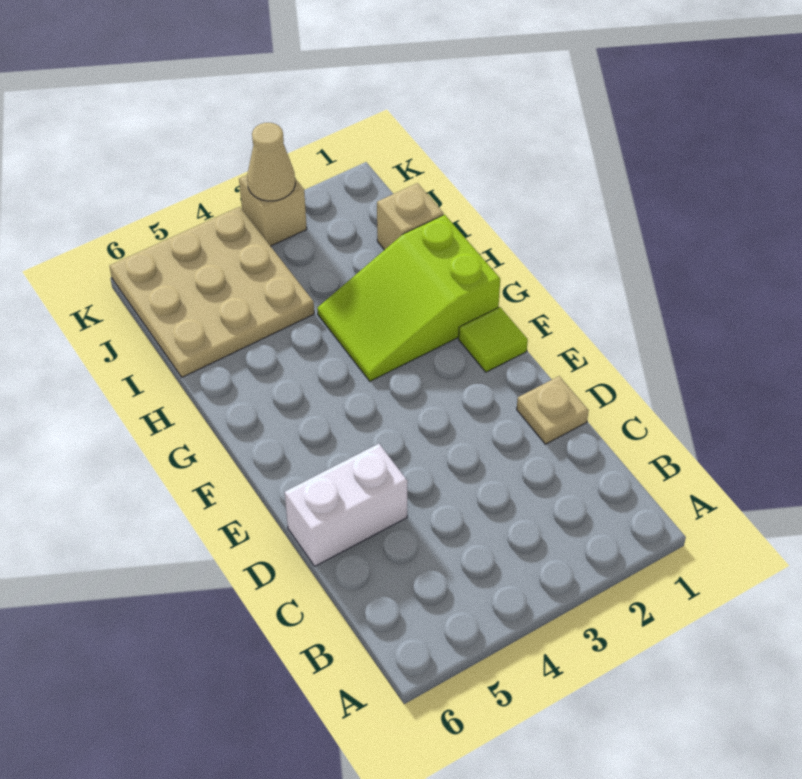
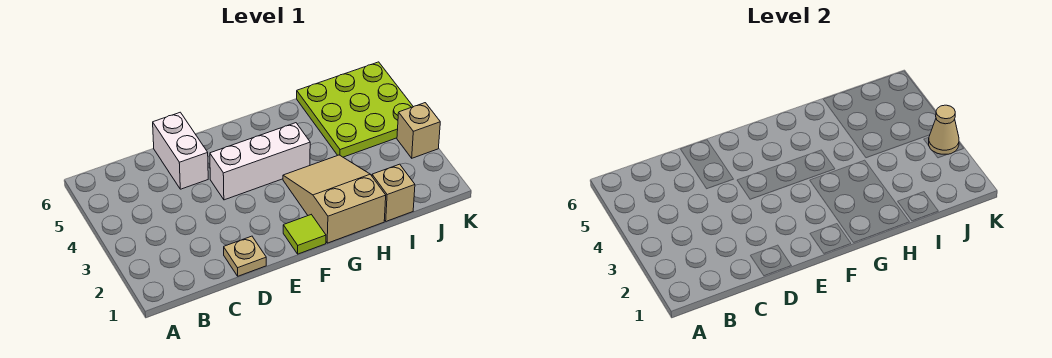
none -> white 1x3 brick [210,123,310,200]
lime 2x3 slope [317,215,500,381] -> tan 2x3 slope [283,155,386,243]
tan 3x3 plate [110,207,314,377] -> lime 3x3 plate [297,62,413,157]

